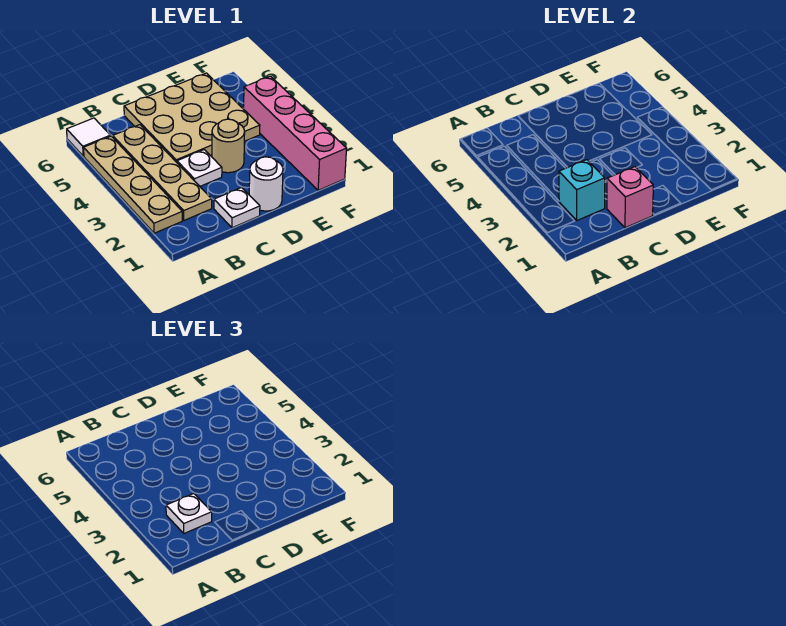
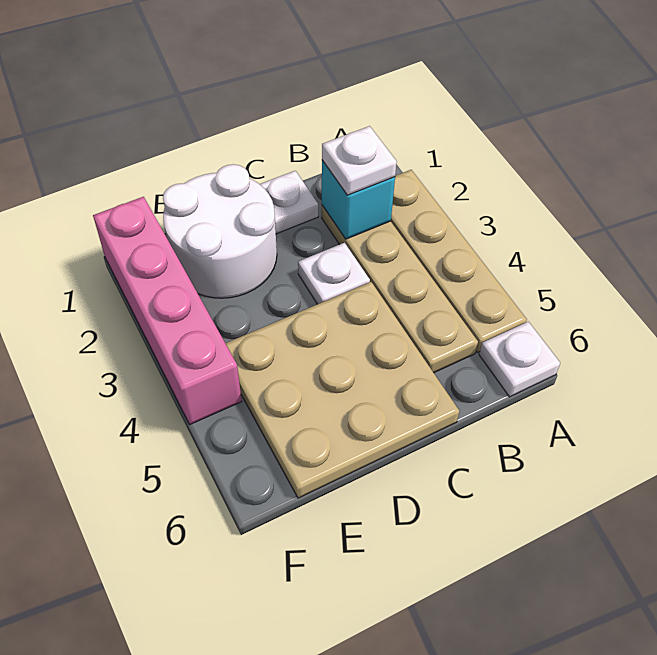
white 1x1 tile [67,118,110,156] -> white 1x1 plate [479,322,560,397]
pink 1x1 brick [607,167,653,228] -> none
white 1x1 round brick [249,157,283,211] -> white 2x2 round brick [163,164,277,298]
tan 1x1 round brick [212,119,245,173] -> none

